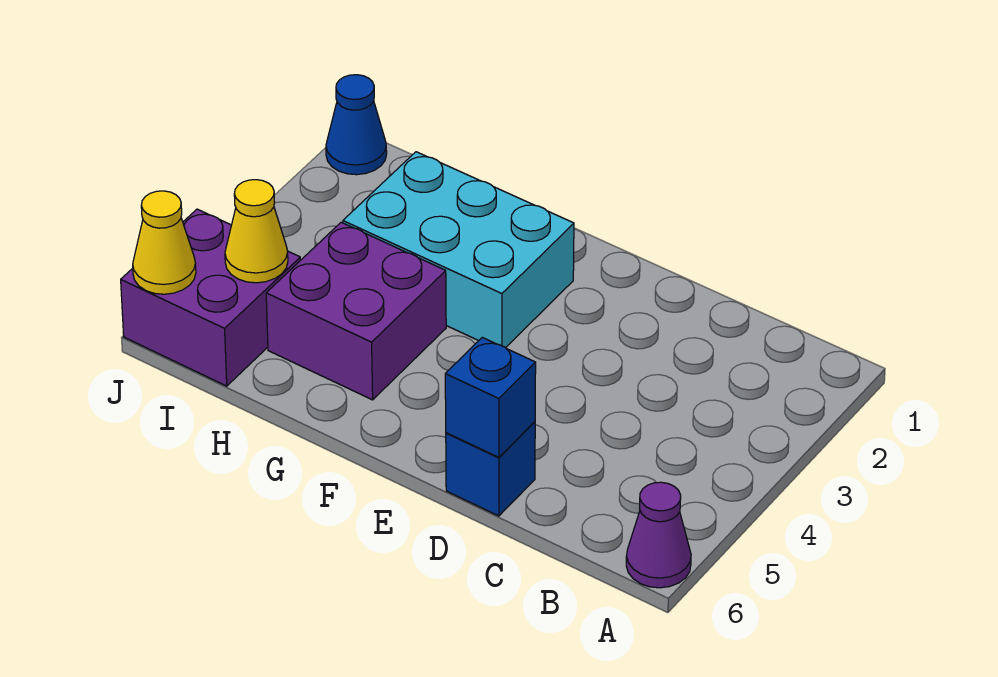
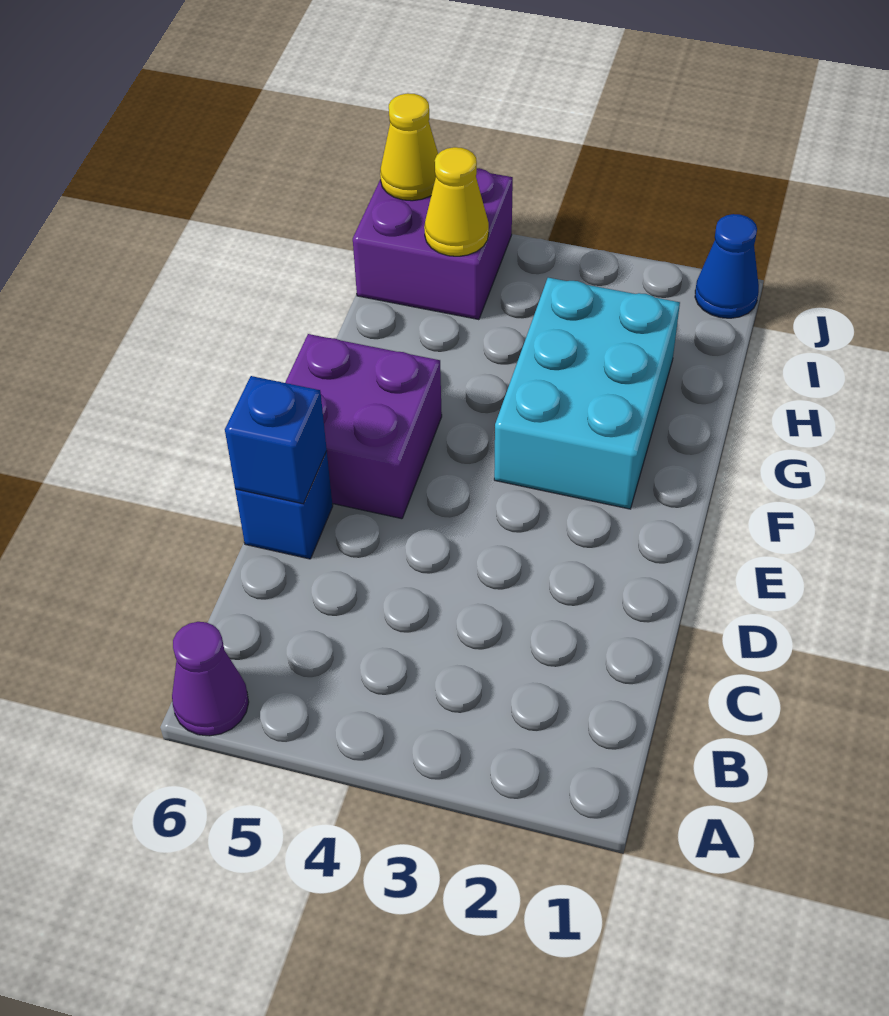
purple 2x2 brick [266,222,446,400] -> purple 2x2 brick moved to [285,334,442,519]

